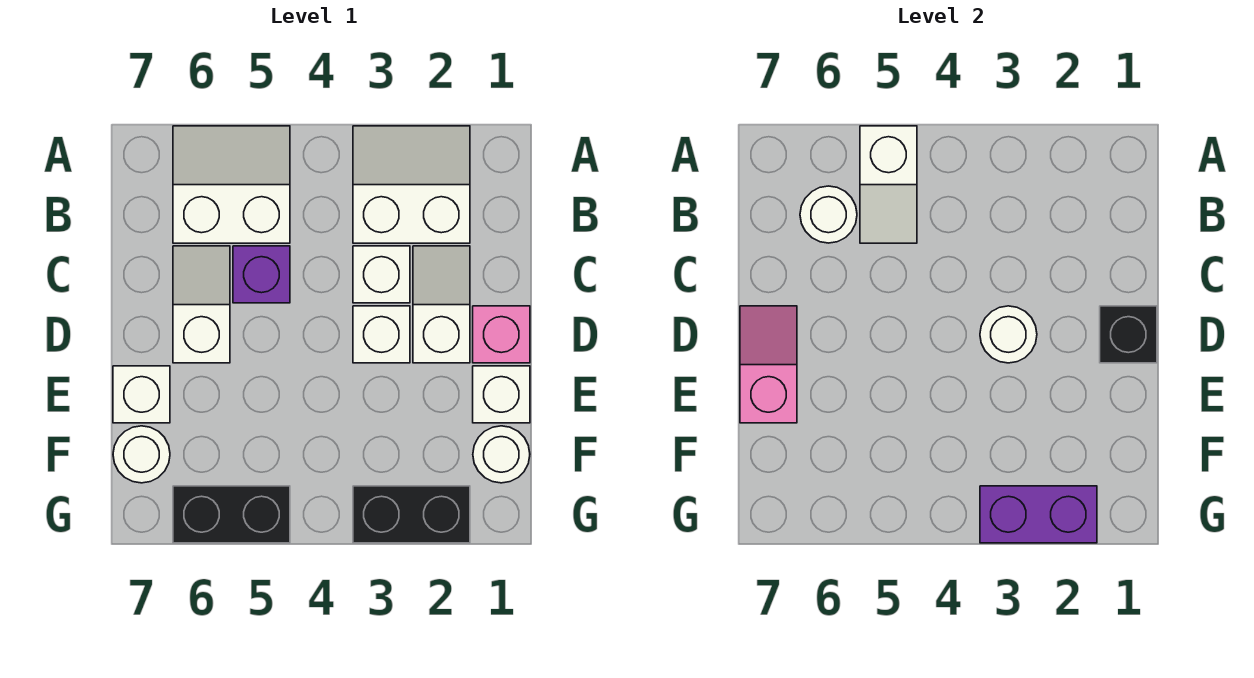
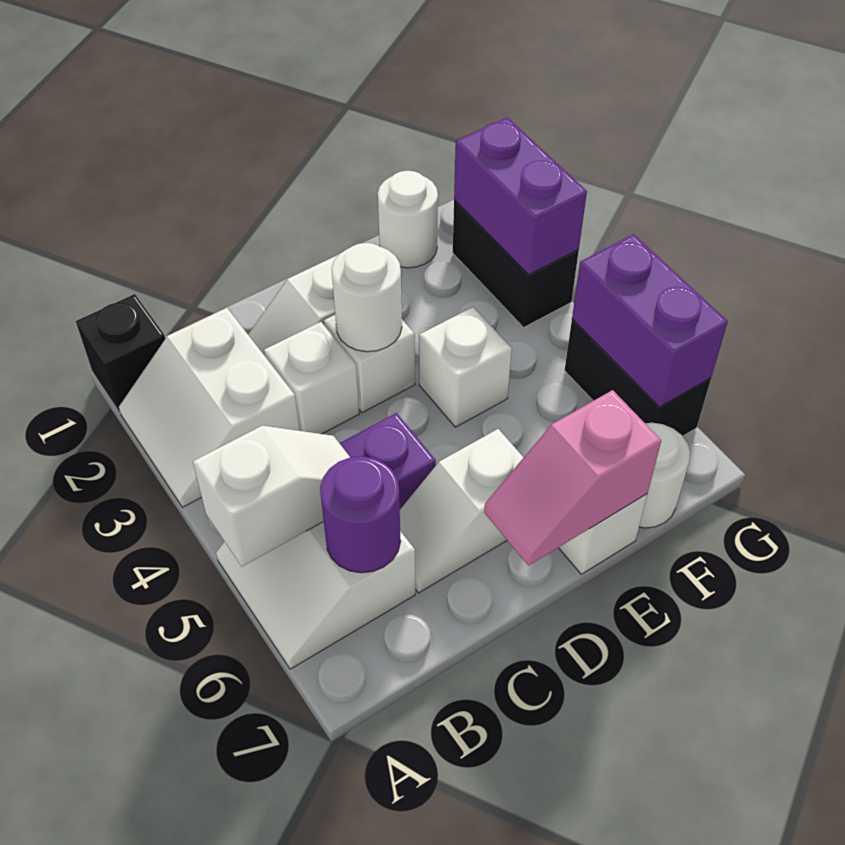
white 1x1 round brick [800,186,857,243] -> purple 1x1 round brick [320,456,401,573]
pink 1x1 brick [473,306,530,363] -> none
black 1x1 brick [1100,306,1157,363] -> black 1x1 brick moved to [76,294,165,414]
white 1x1 brick [473,366,530,423] -> white 1x1 brick moved to [419,307,512,427]
none -> purple 1x2 brick [572,234,728,407]

